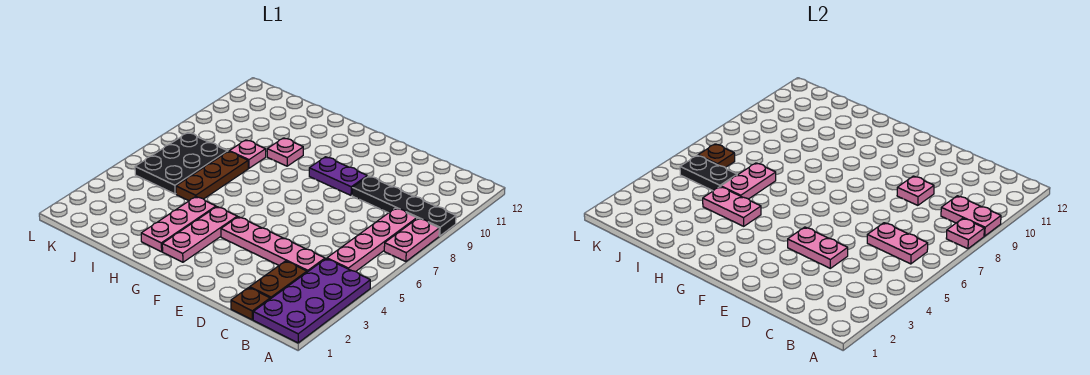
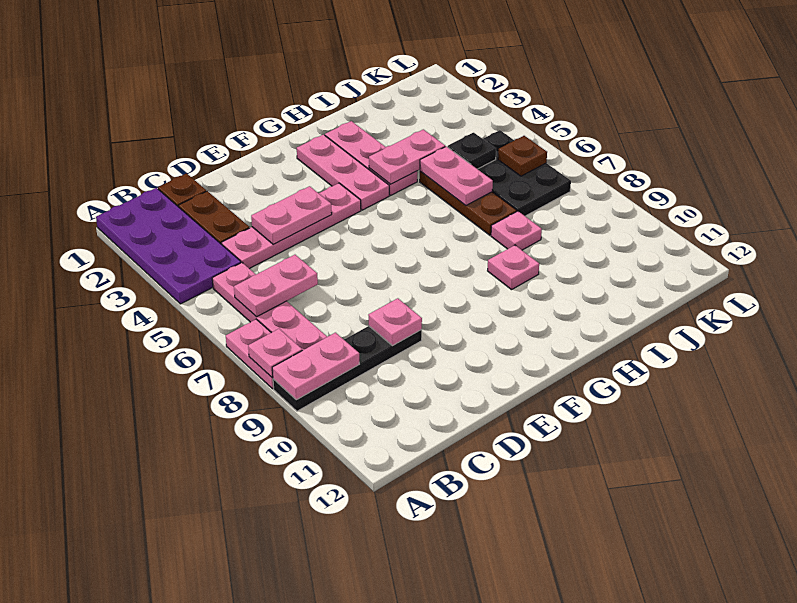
purple 1x2 plate [309,157,367,195] -> none
black 1x2 plate [680,155,737,191] -> black 1x1 plate [448,133,496,169]

